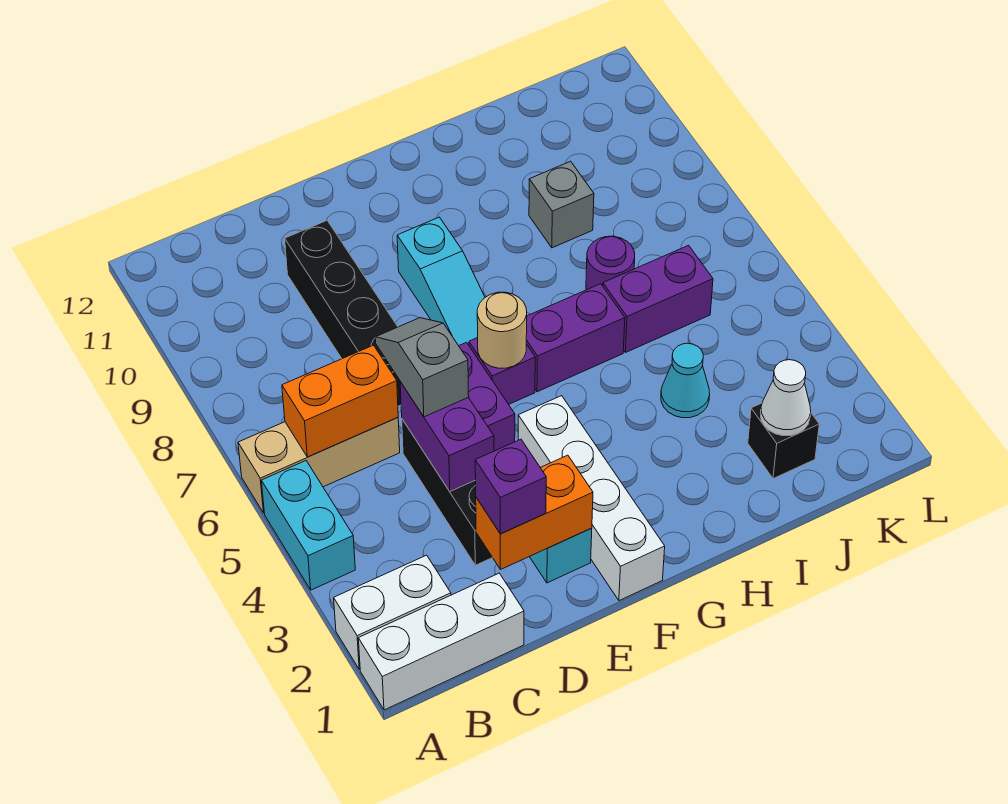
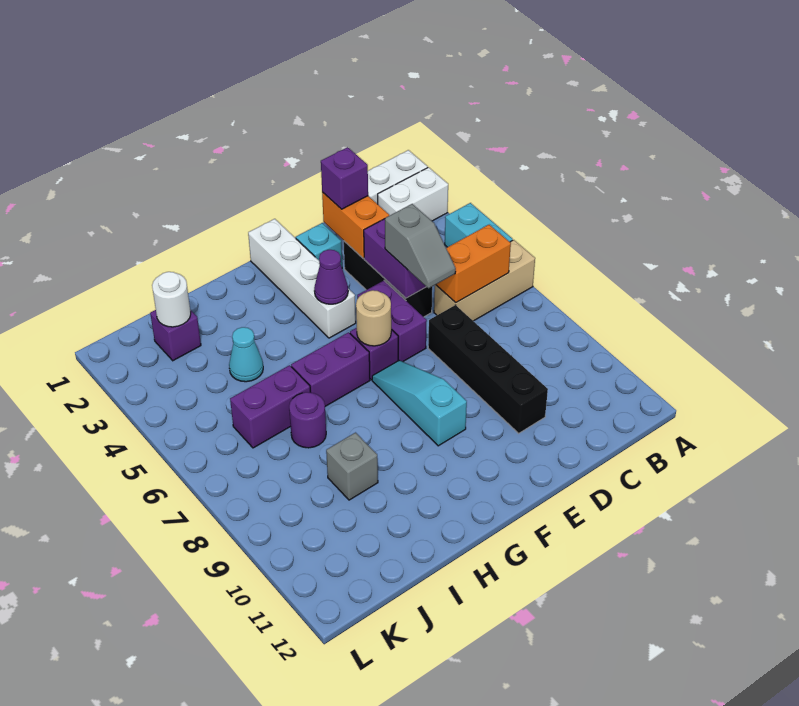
orange 1x2 brick [476,455,593,570] -> orange 1x2 brick turned to [322,192,389,258]
none -> purple 1x1 cone [314,250,348,304]
black 1x1 brick [748,403,819,479] -> purple 1x1 brick [150,310,201,361]
white 1x1 cone [761,360,811,436] -> white 1x1 round brick [152,272,191,327]

